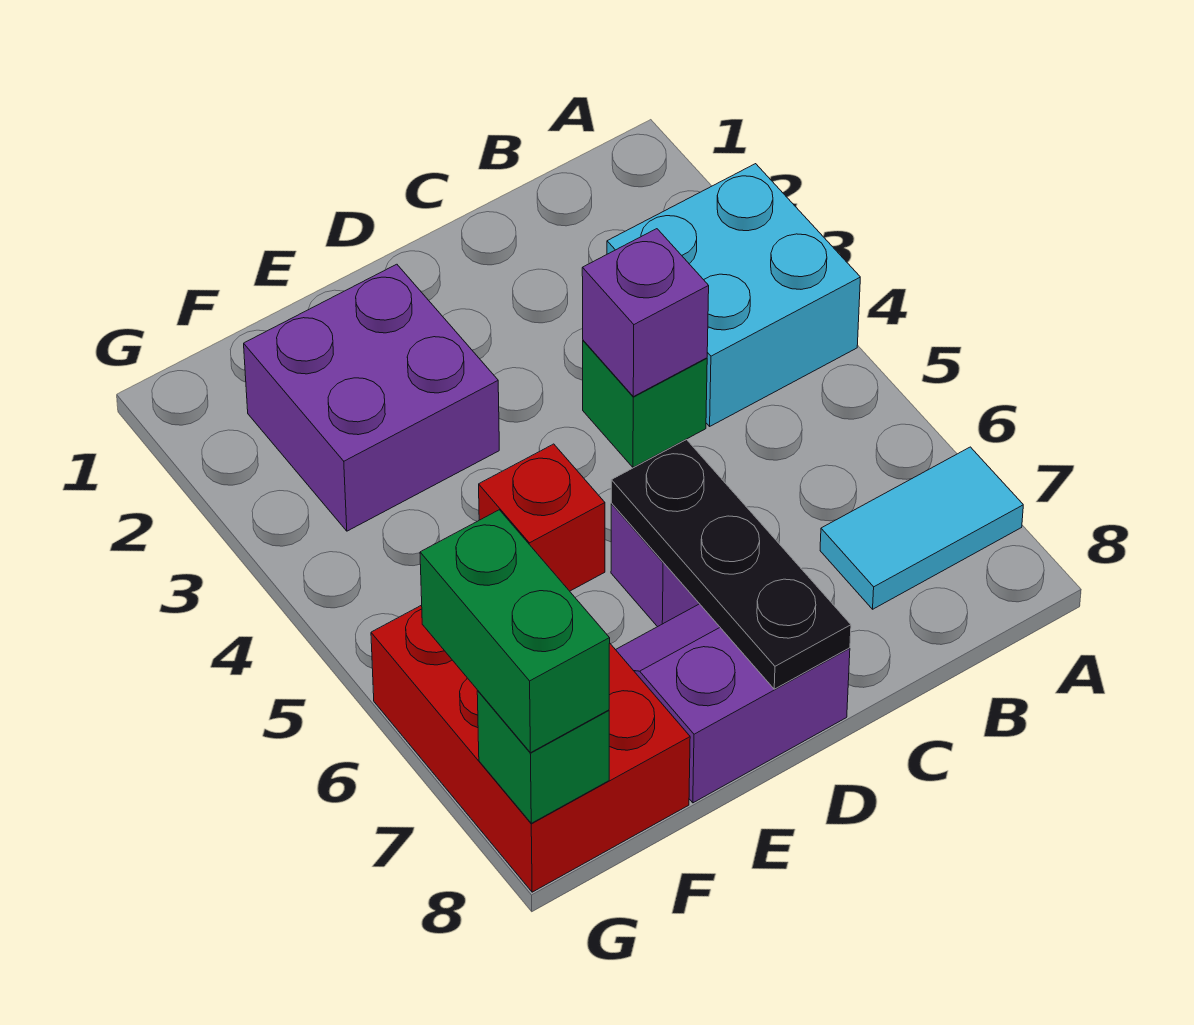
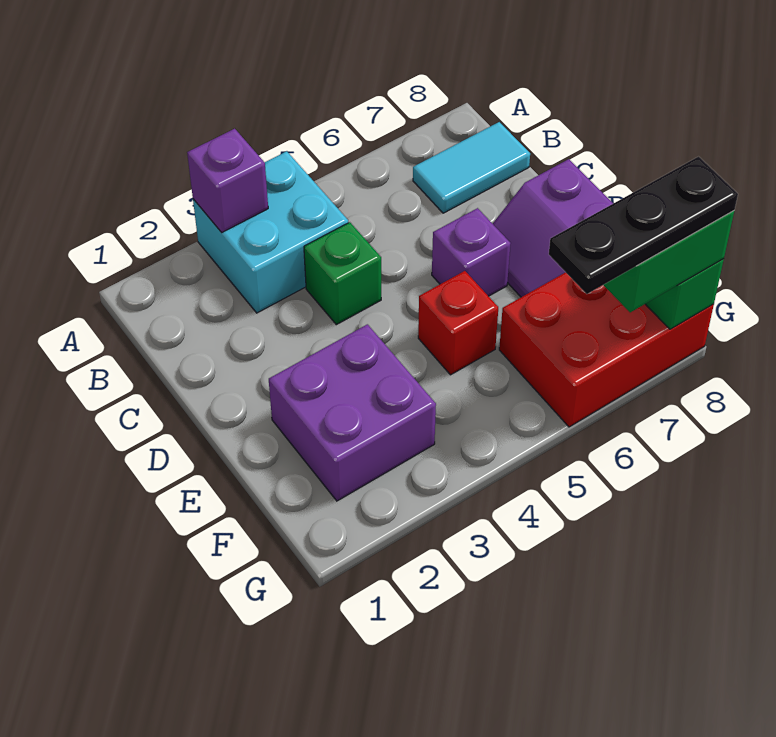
cyan 1x2 tile [820,447,1023,609] -> cyan 1x2 tile turned to [413,122,530,213]
purple 1x1 brick [582,229,709,397] -> purple 1x1 brick moved to [187,129,268,232]
black 1x3 plate [611,439,851,689] -> black 1x3 plate moved to [549,157,738,294]

